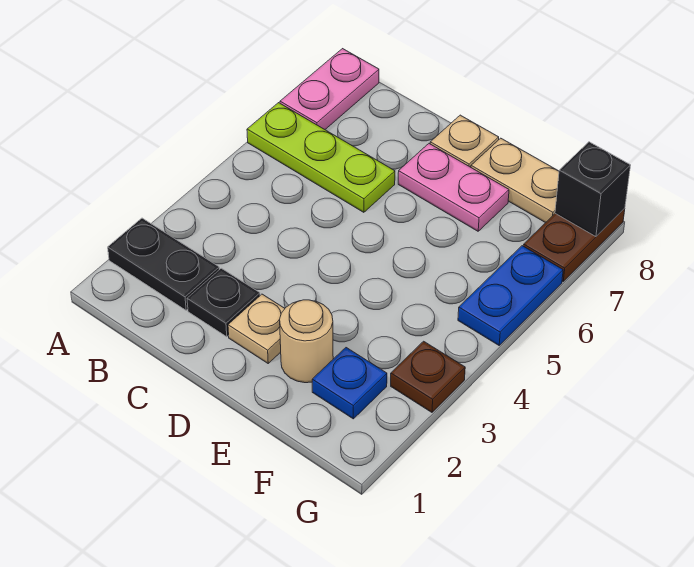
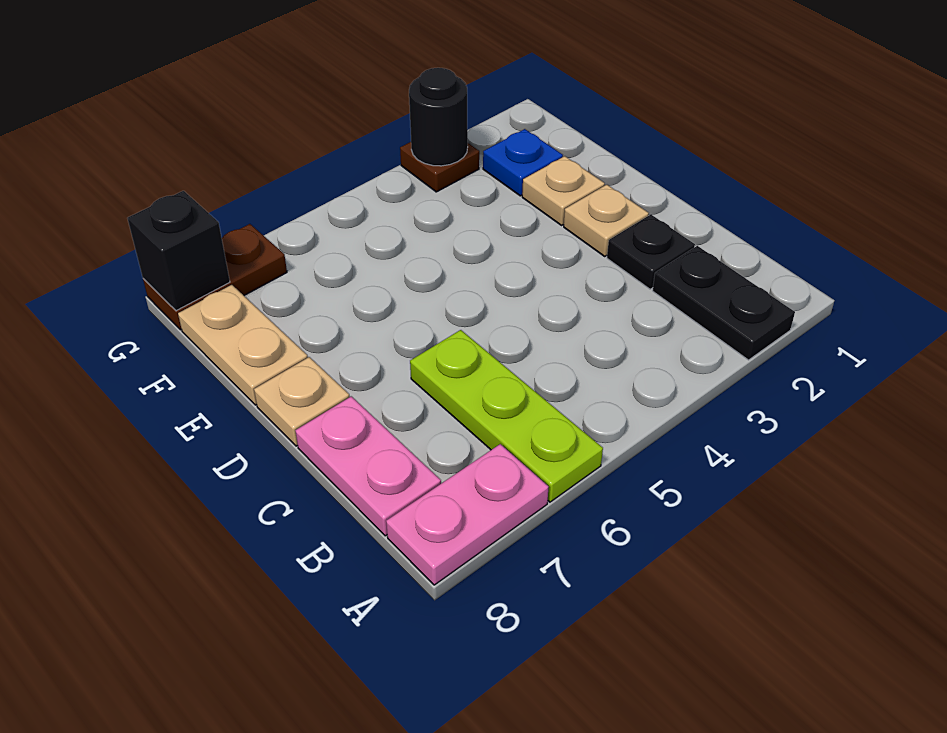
pink 1x2 plate [398,144,509,231] -> pink 1x2 plate moved to [295,396,441,536]
tan 1x1 round brick [280,300,333,383] -> tan 1x1 plate [522,156,605,225]
none -> black 1x1 round brick [409,68,468,166]
blue 1x2 plate [458,246,563,345] -> none

